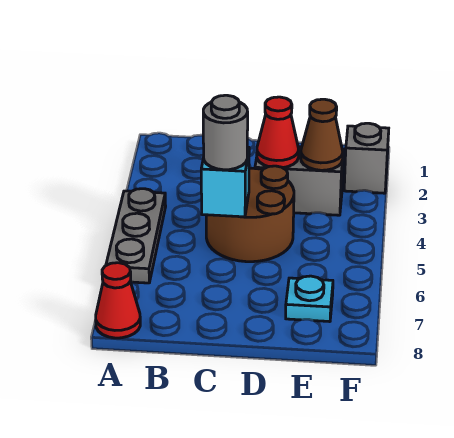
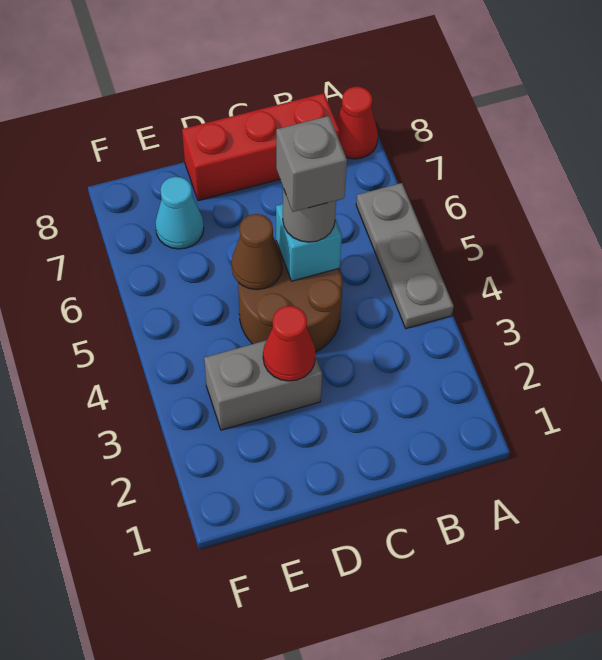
none -> red 1x3 brick [182,93,339,201]
brown 1x1 cone [301,99,343,170] -> brown 1x1 cone moved to [231,214,282,290]
cyan 1x1 plate [286,276,333,322] -> cyan 1x1 cone [155,177,204,249]
grey 1x1 brick [344,123,389,193] -> grey 1x1 brick moved to [276,116,347,212]

